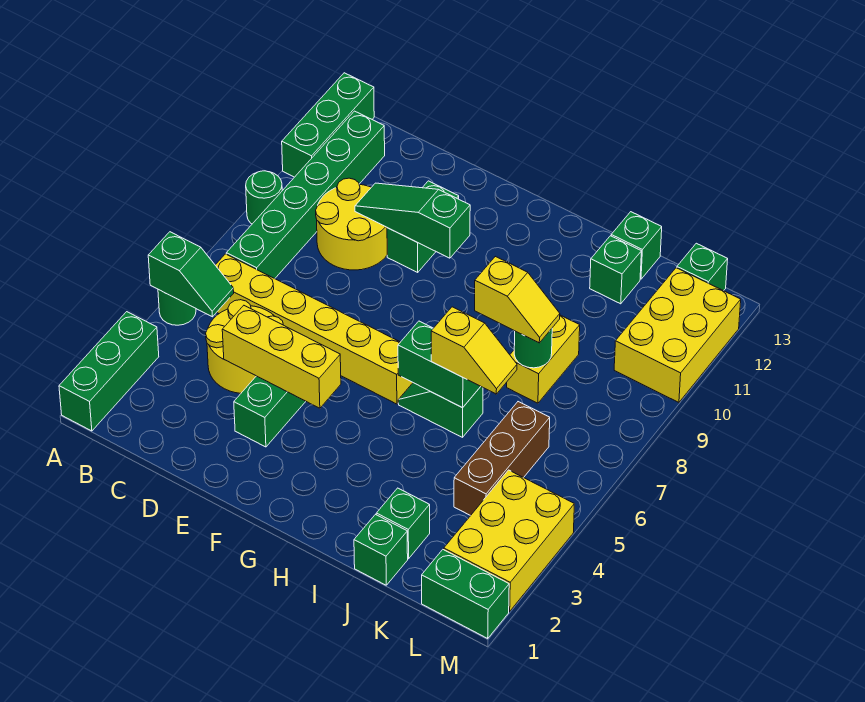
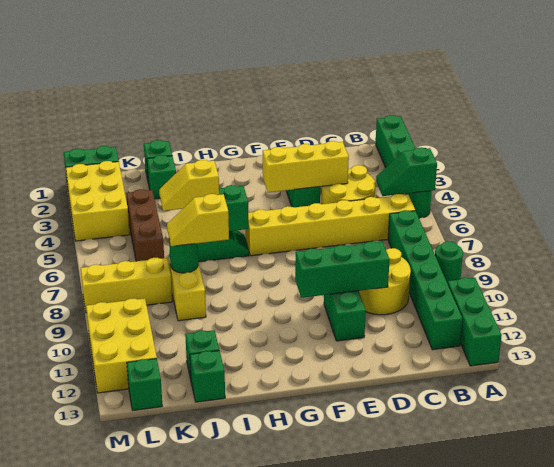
green 1x3 slope [355,183,470,258] -> green 1x3 brick [295,241,390,298]
none -> yellow 1x3 brick [81,258,172,313]

